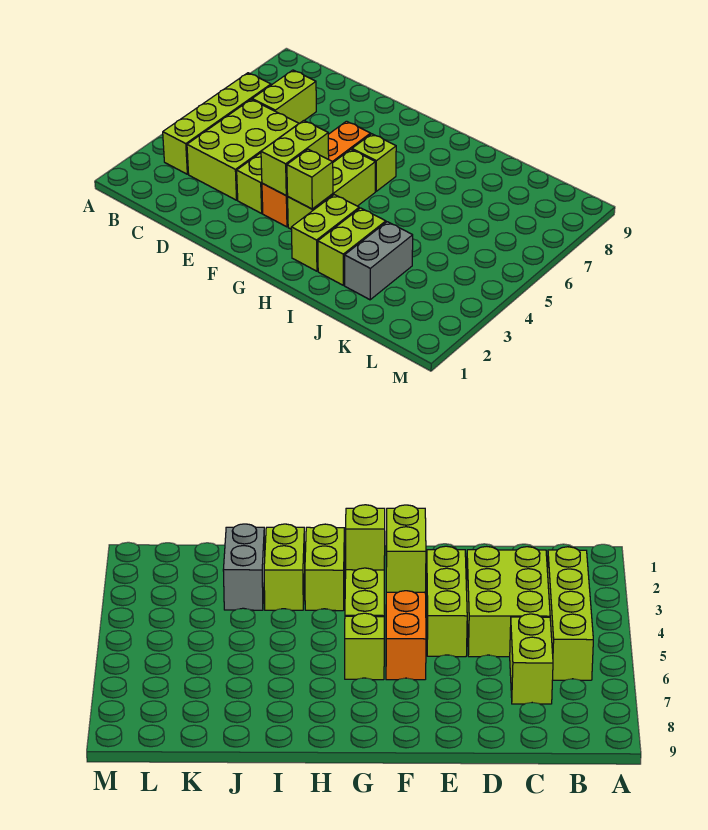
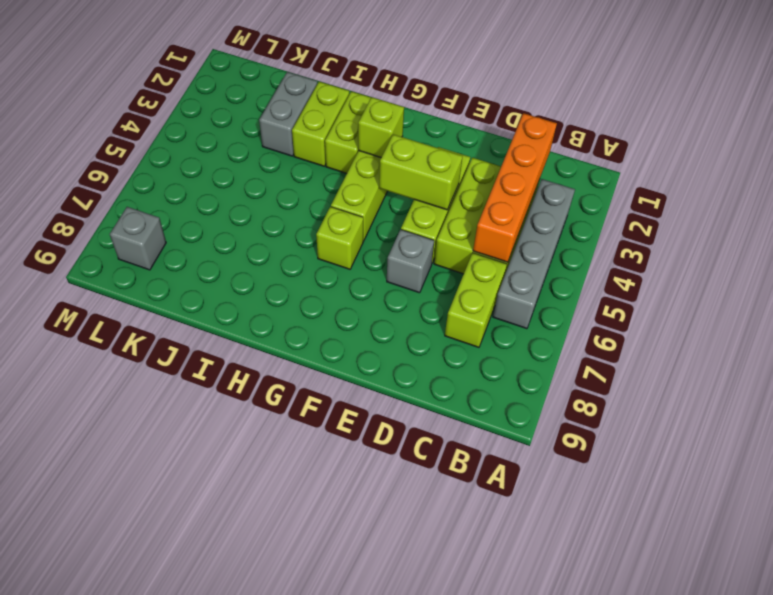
lime 1x4 brick [163,73,271,174] -> grey 1x4 brick [493,179,575,329]
none -> grey 1x1 brick [387,230,434,293]
orange 1x4 brick [262,121,371,227] -> orange 1x4 brick moved to [473,113,557,262]
lime 1x2 brick [261,121,329,196] -> lime 1x2 brick turned to [379,134,463,210]
none -> grey 1x1 brick [110,207,166,270]

